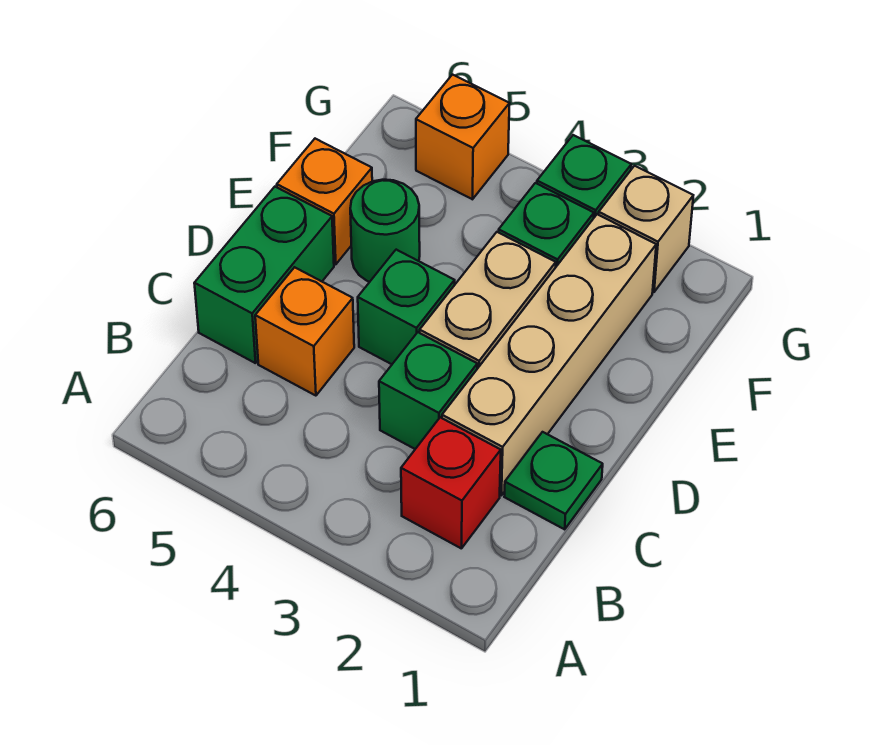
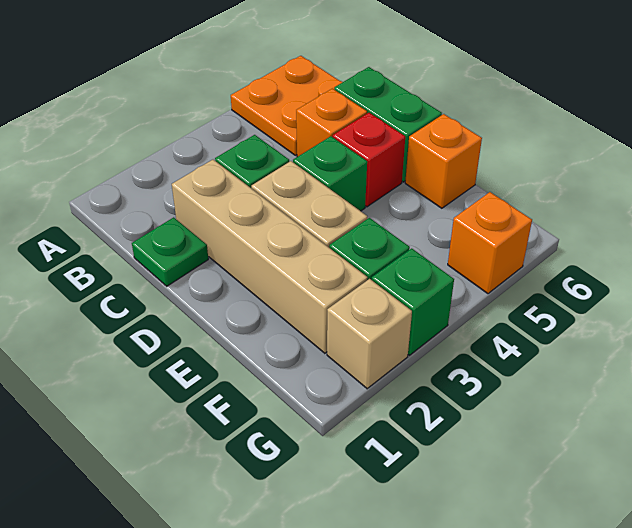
none -> orange 2x2 plate [231,56,342,155]
red 1x1 brick [401,417,501,549] -> red 1x1 brick moved to [333,113,405,207]
green 1x1 round brick [350,180,420,282] -> none

